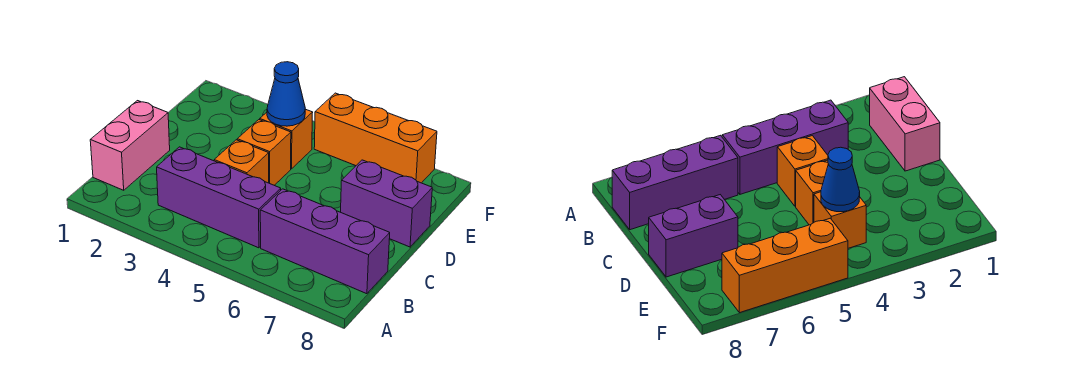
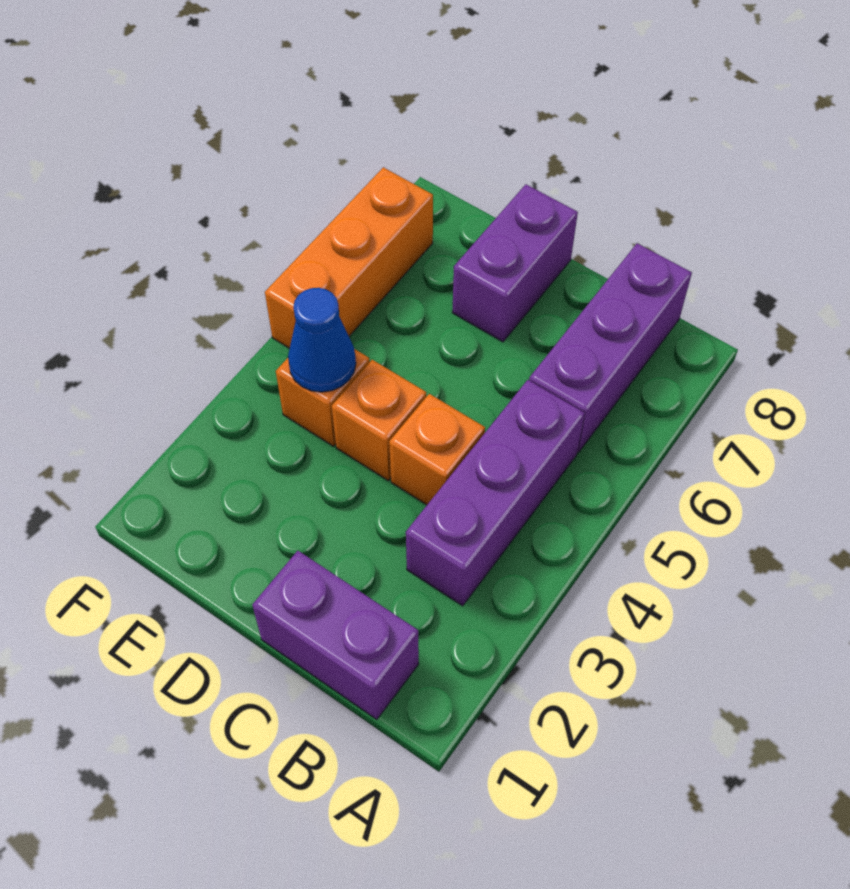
pink 1x2 brick [90,101,170,190] -> purple 1x2 brick [252,551,419,719]

